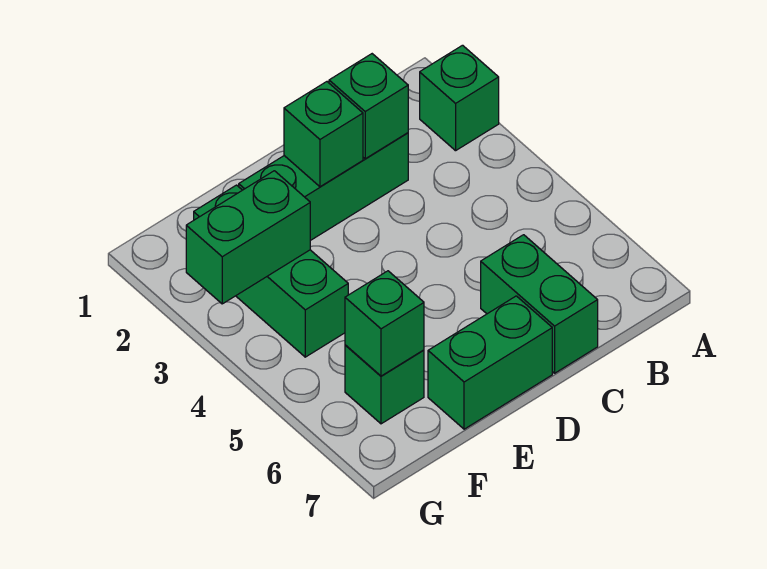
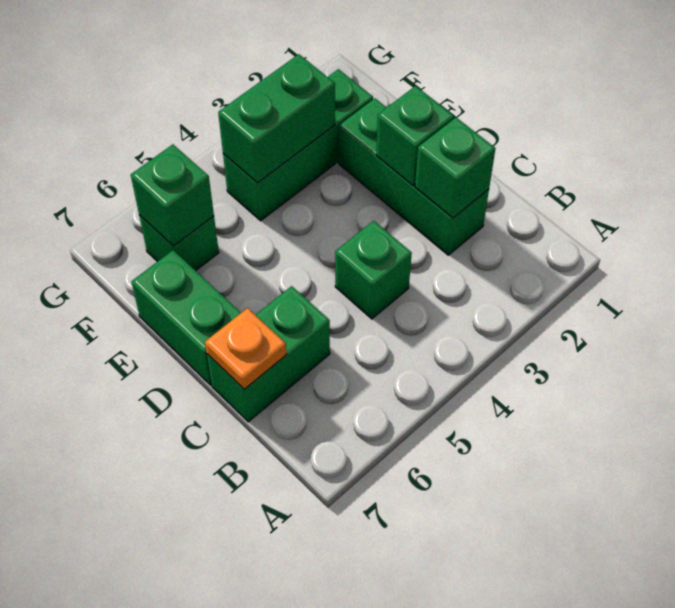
green 1x1 brick [420,45,499,151] -> green 1x1 brick moved to [335,221,412,319]
none -> orange 1x1 plate [205,308,286,389]
green 1x2 brick [186,171,310,304] -> green 1x2 brick turned to [218,54,335,183]

